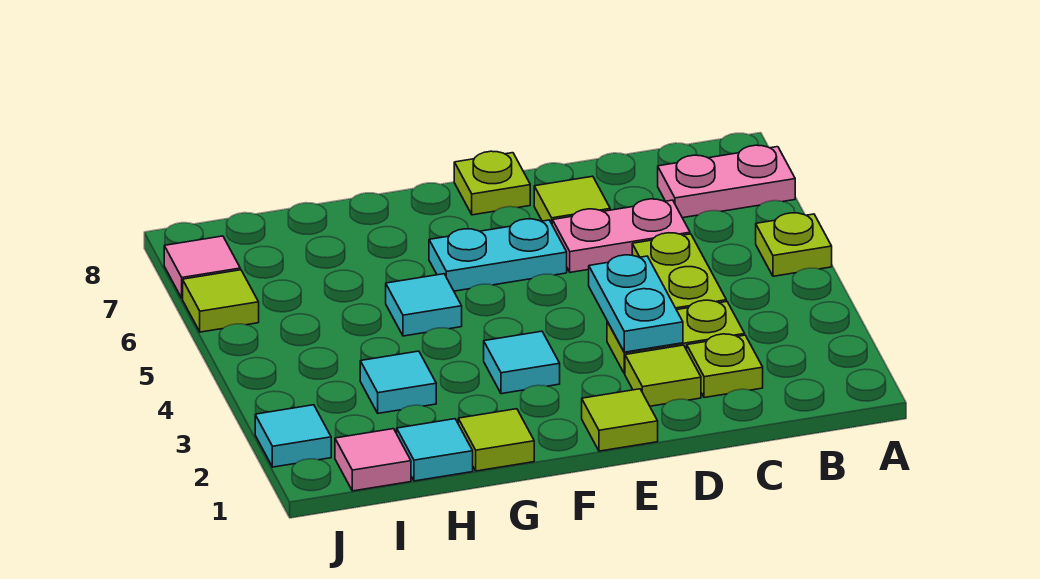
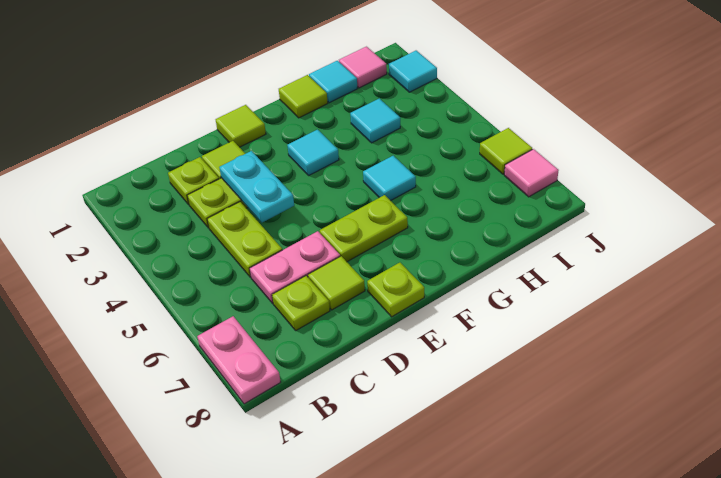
lime 1x1 plate [756,213,832,276] -> lime 1x1 plate moved to [272,276,330,330]
pink 1x2 plate [658,145,795,218] -> pink 1x2 plate turned to [197,316,281,404]
cyan 1x2 plate [429,219,567,291] -> lime 1x2 plate [320,195,408,262]

